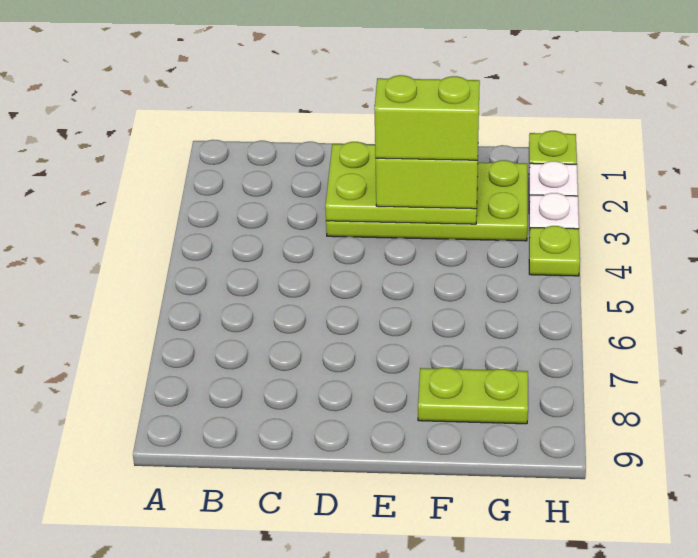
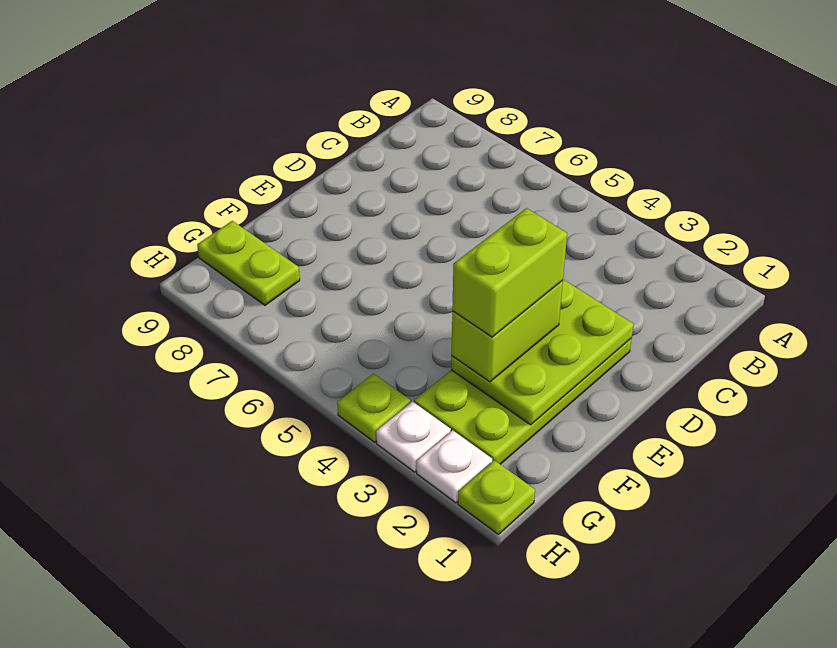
lime 1x2 plate [418,367,528,424] -> lime 1x2 plate turned to [197,221,300,305]

